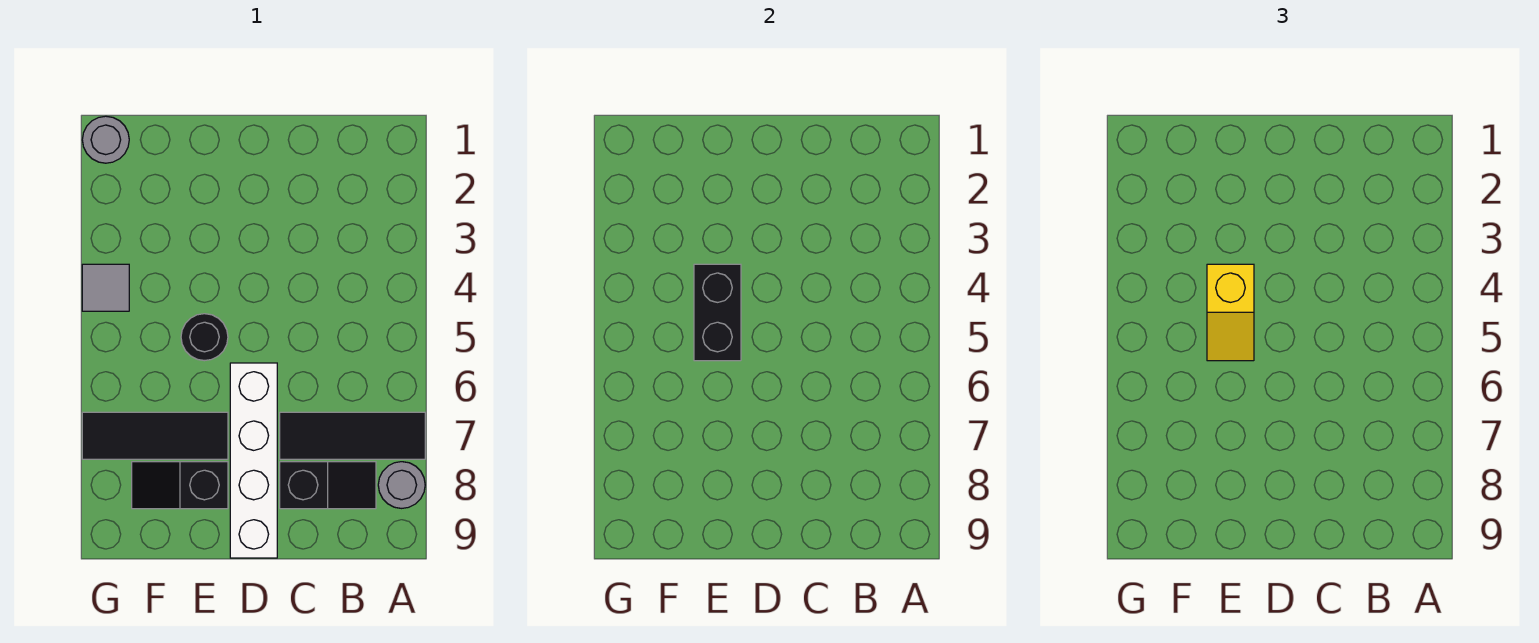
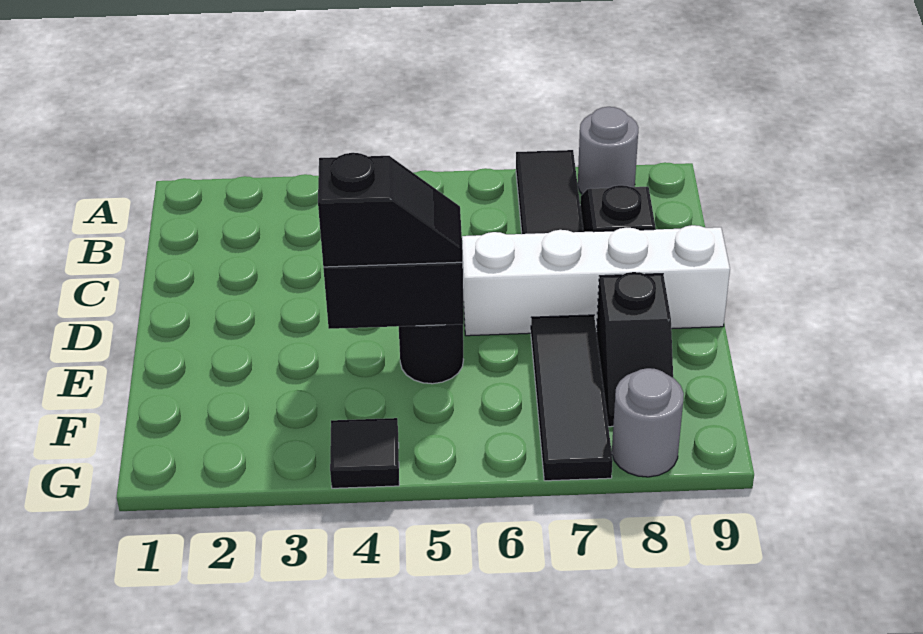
yellow 1x2 slope [1207,264,1254,361] -> black 1x2 slope [318,153,463,267]
grey 1x1 round brick [82,116,129,163] -> grey 1x1 round brick moved to [612,368,684,477]
grey 1x1 tile [82,264,129,311] -> black 1x1 tile [330,418,399,488]

